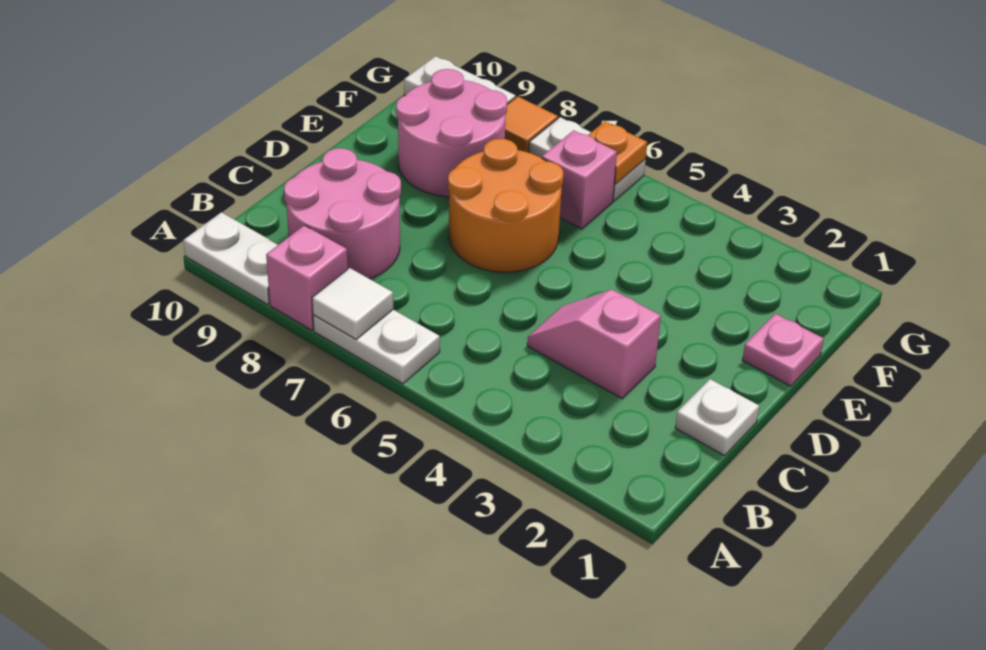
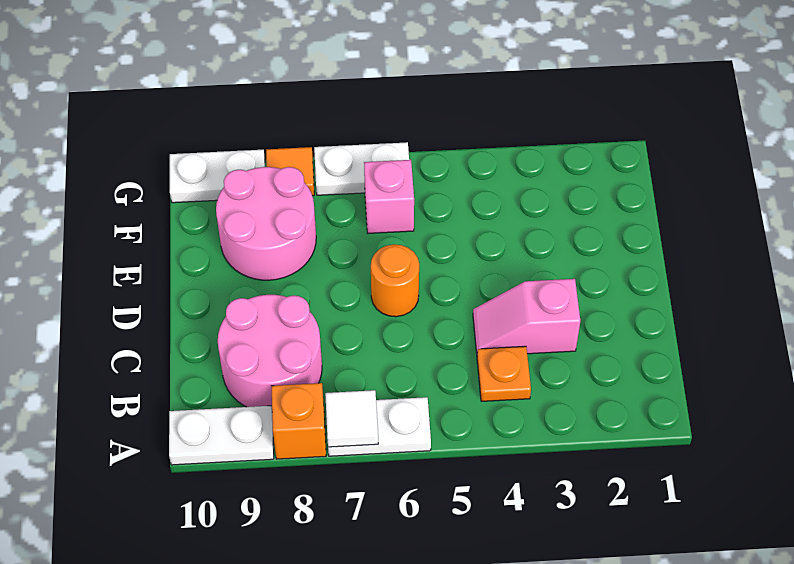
pink 1x1 brick [266,225,348,330] -> orange 1x1 brick [272,383,326,459]
white 1x1 plate [675,379,759,456] -> none
orange 2x2 round brick [448,139,563,272] -> orange 1x1 round brick [371,244,419,317]
pink 1x1 plate [742,314,824,386] -> none
orange 1x1 plate [588,121,647,184] -> orange 1x1 plate moved to [477,346,531,401]

